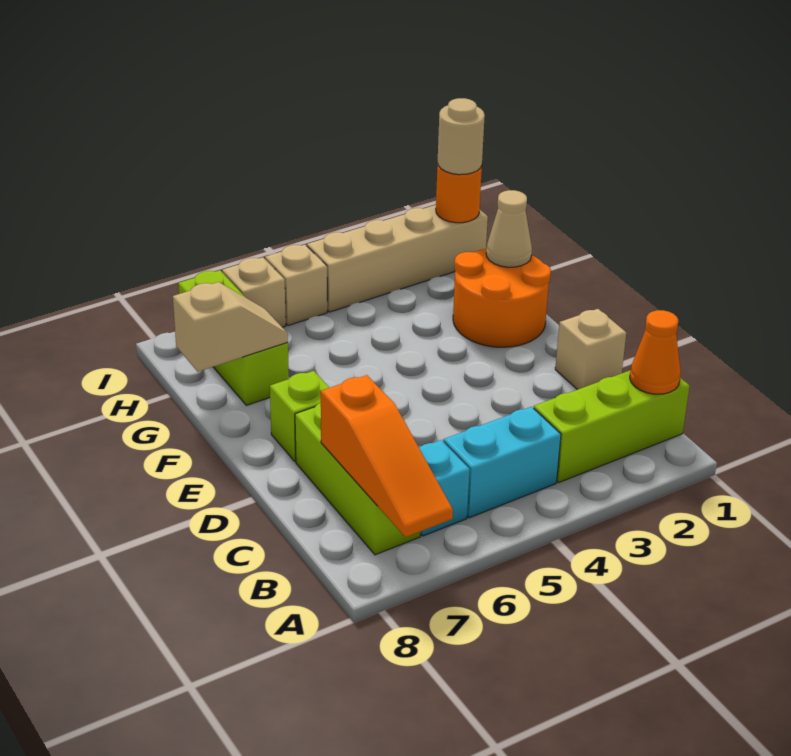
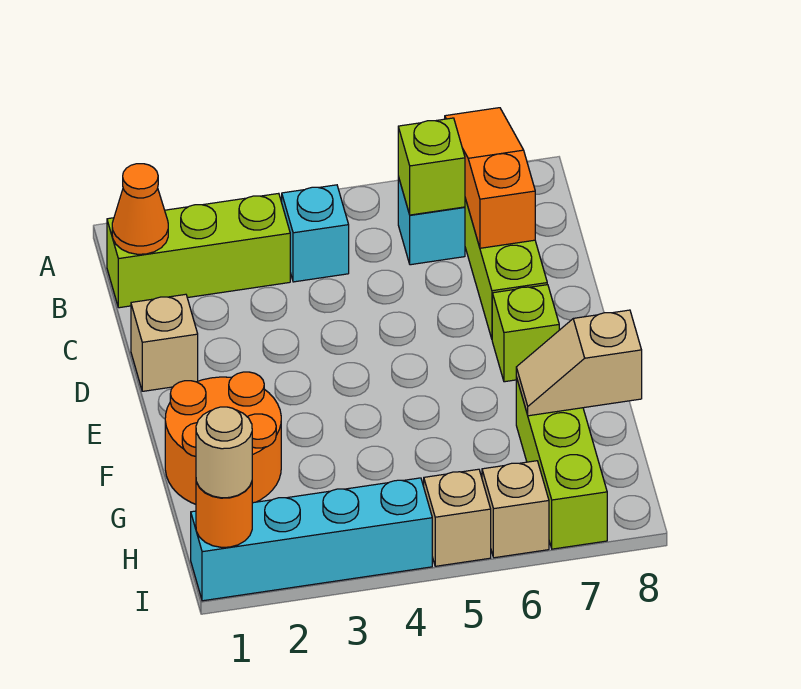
cyan 1x2 brick [443,407,561,518] -> cyan 1x1 brick [282,185,349,282]
none -> lime 1x1 brick [398,118,465,215]
tan 1x1 cone [486,190,532,267] -> none
tan 1x4 brick [307,205,488,312] -> cyan 1x4 brick [191,478,432,601]

